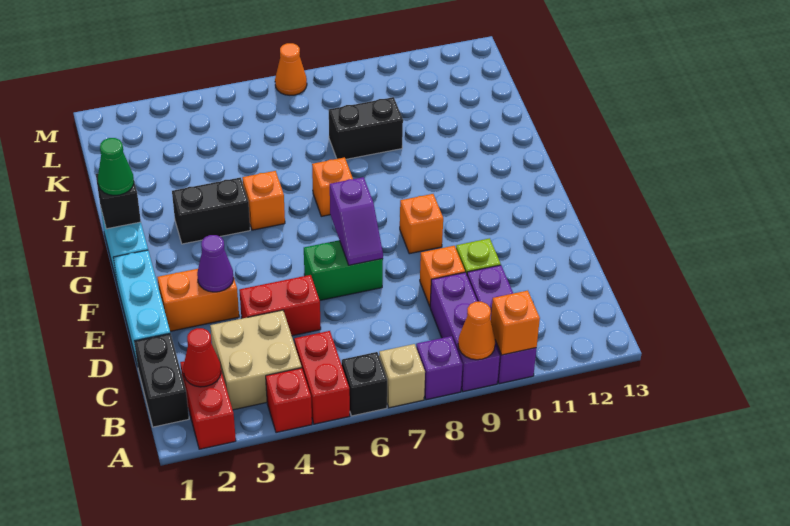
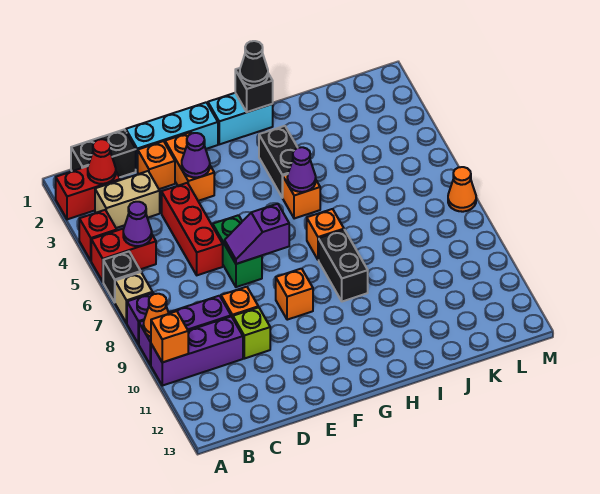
tan 2x2 brick [210,310,302,410] -> tan 1x2 brick [95,171,160,228]
none -> purple 1x1 cone [123,202,152,246]
none -> orange 1x1 brick [138,141,175,189]
red 1x2 brick [239,275,321,336] -> red 1x3 brick [162,183,223,275]
green 1x1 cone [98,138,134,195] -> black 1x1 cone [240,41,268,86]
none -> purple 1x1 cone [287,147,316,192]
black 1x2 brick [329,97,403,159] -> black 1x2 brick moved to [319,230,368,302]

